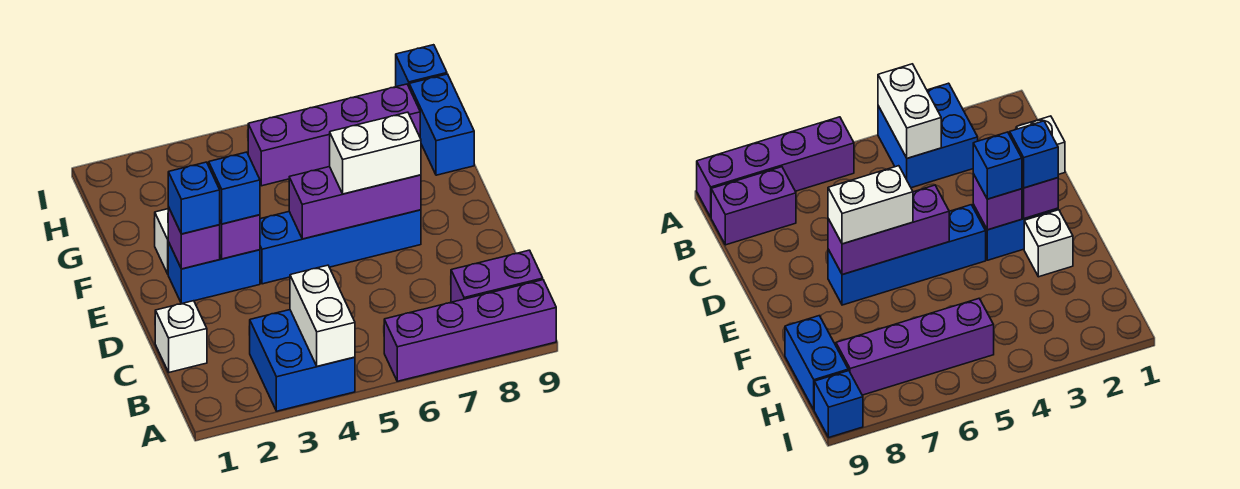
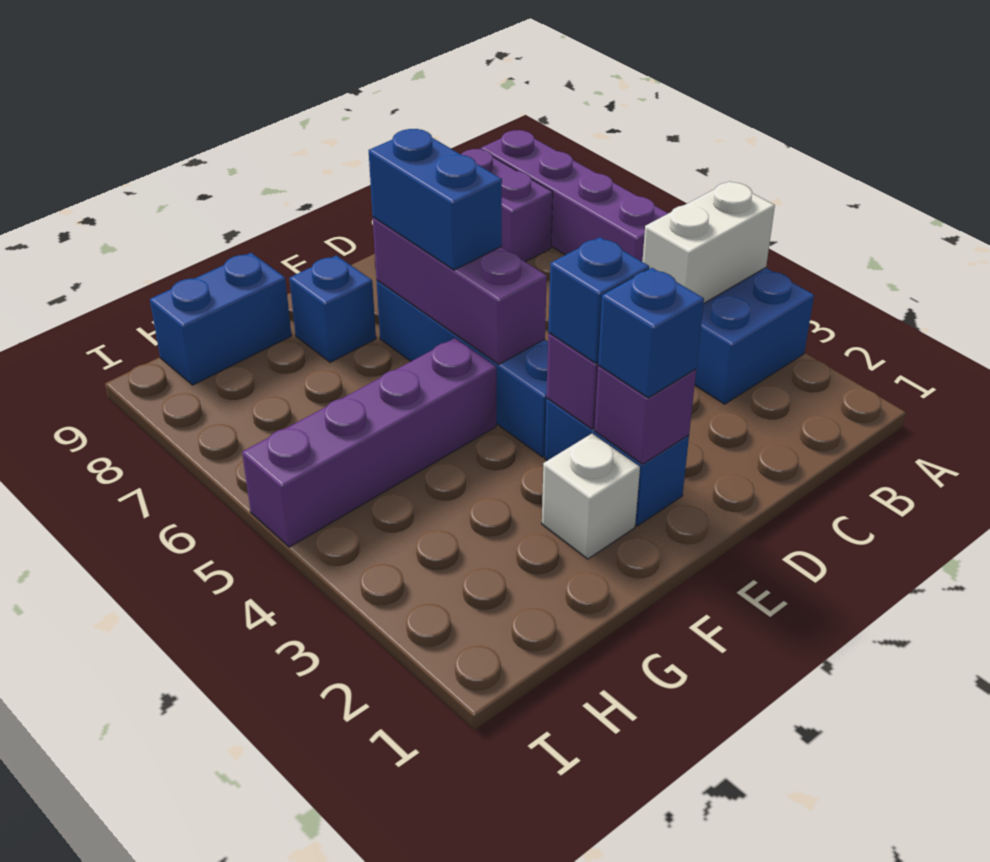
white 1x1 brick [155,301,207,372] -> none
white 1x2 brick [330,112,421,194] -> blue 1x2 brick [369,129,502,270]
purple 1x4 brick [248,84,420,186] -> purple 1x4 brick turned to [242,338,496,547]
blue 1x1 brick [396,45,447,87] -> blue 1x1 brick moved to [289,255,376,362]

